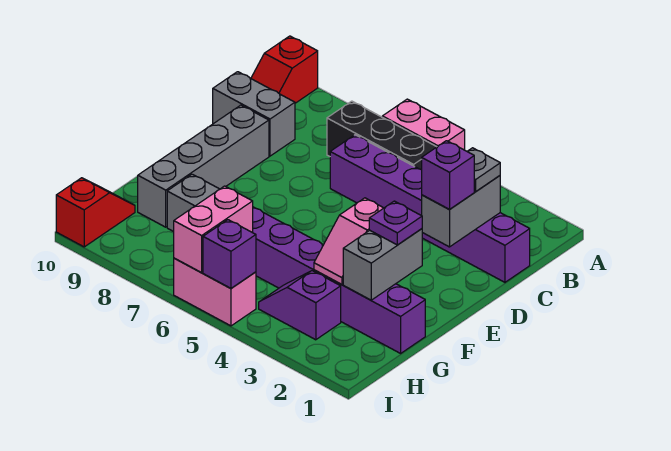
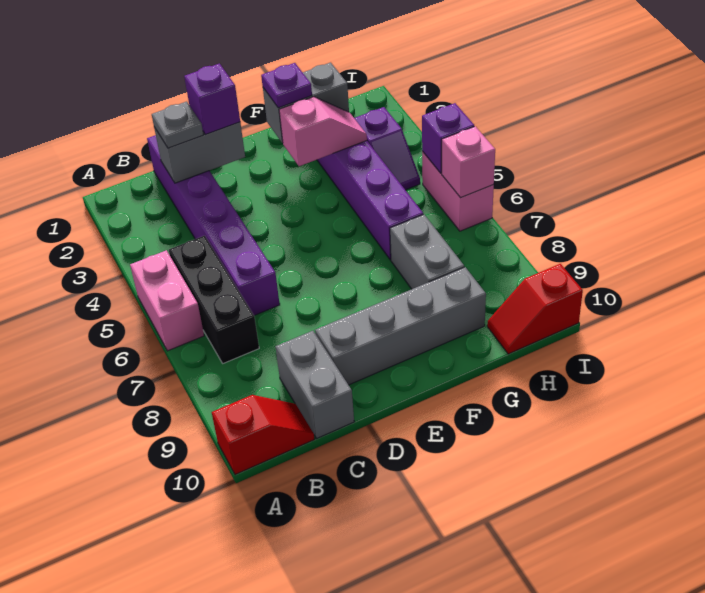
pink 1x2 brick [174,186,253,273] -> pink 1x1 brick [442,126,495,198]

